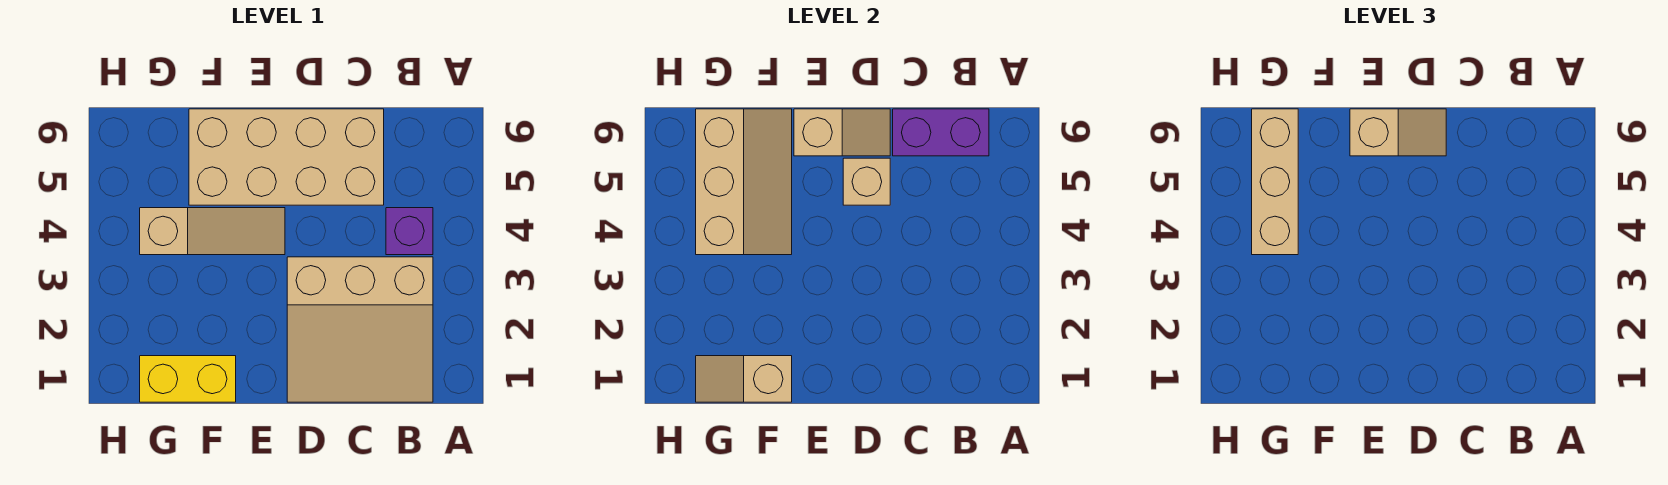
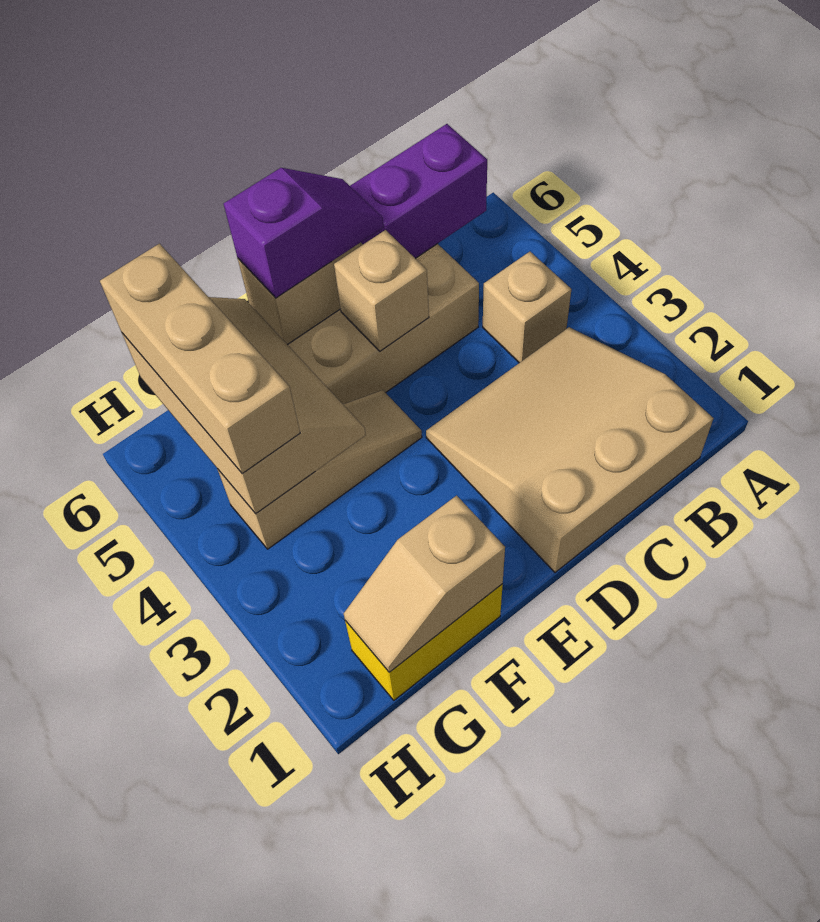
tan 3x3 slope [287,257,433,402] -> tan 3x3 slope turned to [426,327,713,572]
purple 1x1 brick [386,208,433,255] -> tan 1x1 brick [483,252,571,363]
tan 1x2 slope [1350,109,1446,156] -> purple 1x2 slope [224,168,383,298]

